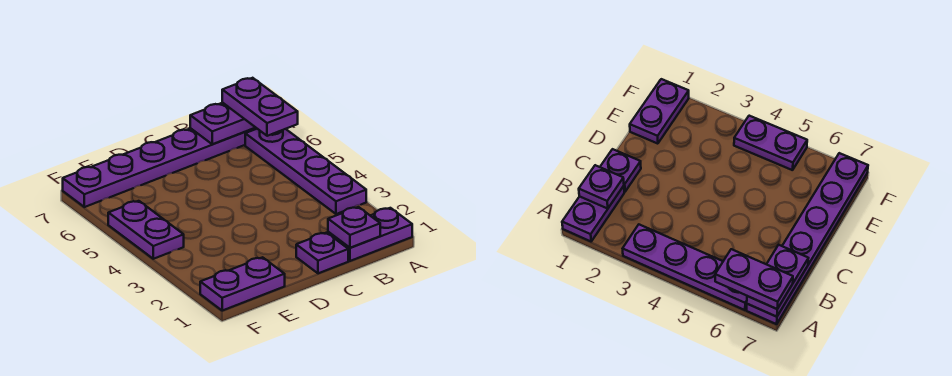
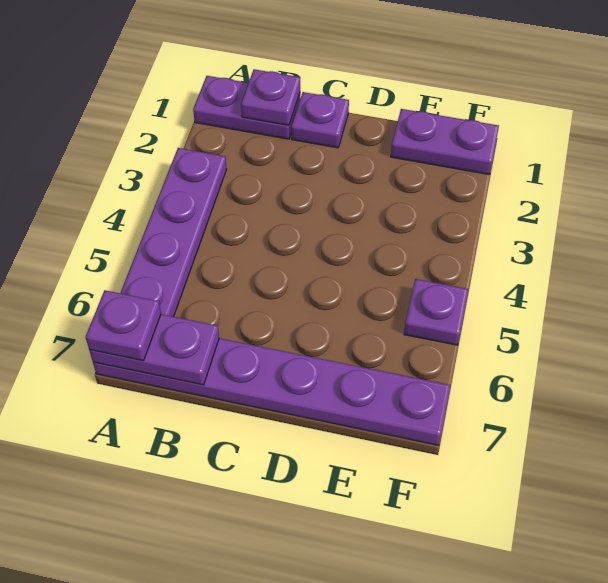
purple 1x2 plate [222,78,298,136] -> purple 1x1 plate [86,290,161,361]
purple 1x2 plate [108,201,184,259] -> purple 1x1 plate [404,279,468,345]

